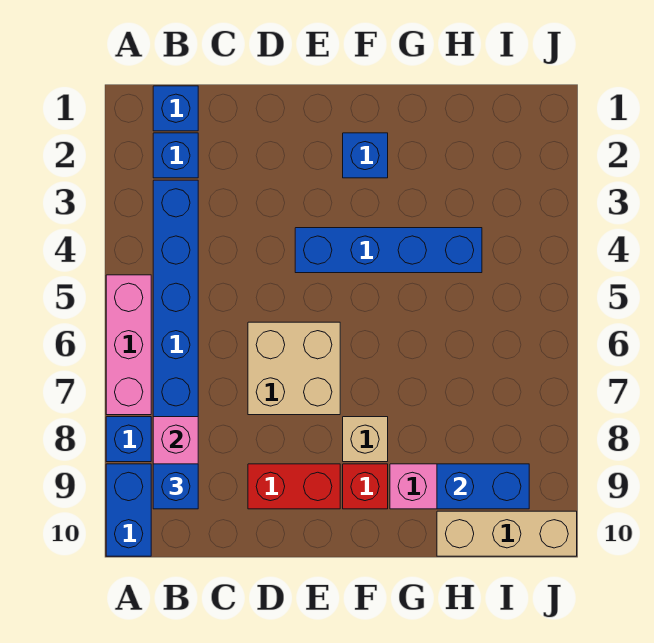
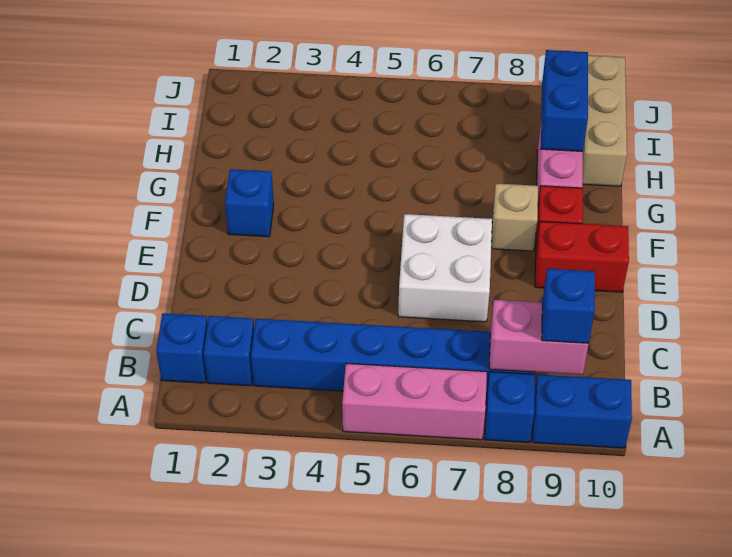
tan 2x2 brick [248,322,340,415] -> white 2x2 brick [398,214,492,322]
red 1x2 brick [248,464,340,509] -> red 1x2 brick turned to [535,221,629,292]
blue 1x4 brick [295,228,482,273] -> none

